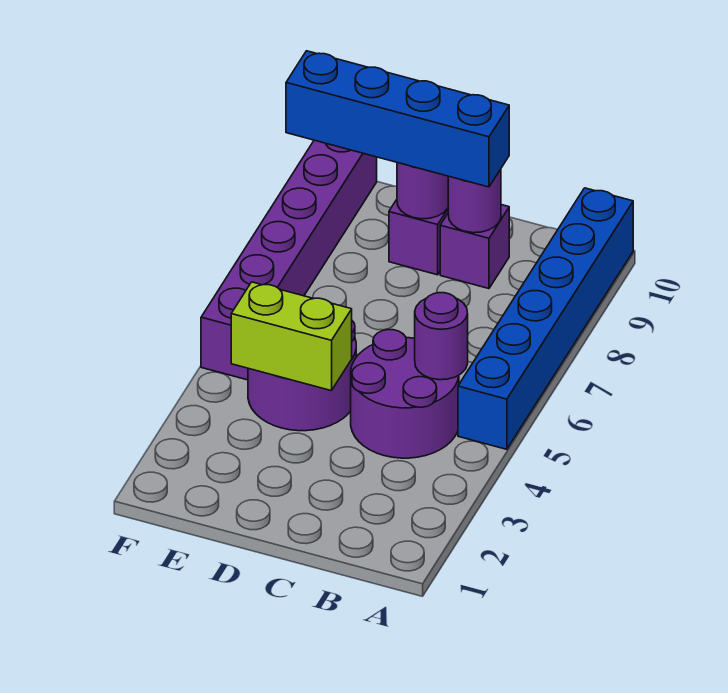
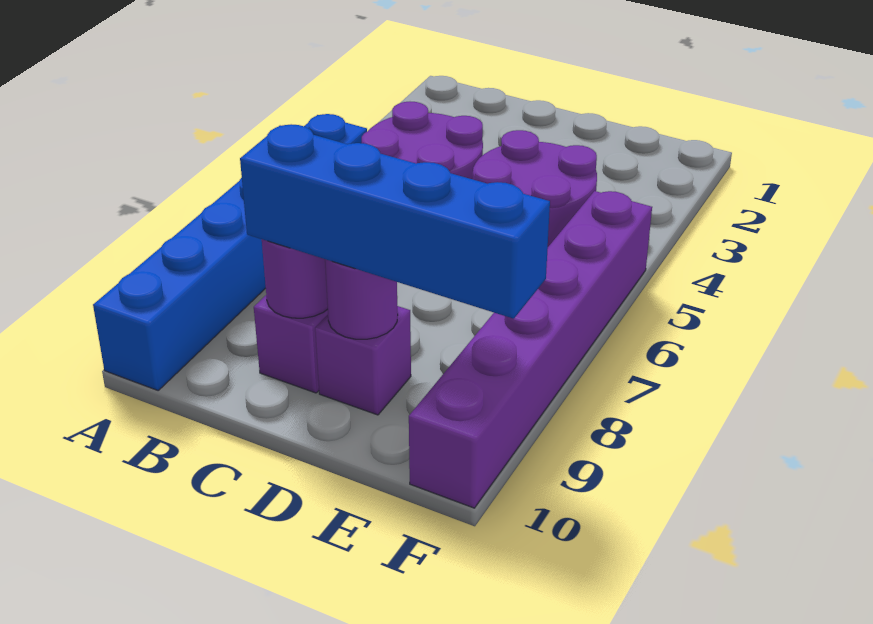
purple 1x1 round brick [415,293,468,380] -> none
lime 1x2 brick [231,282,352,391] -> none

